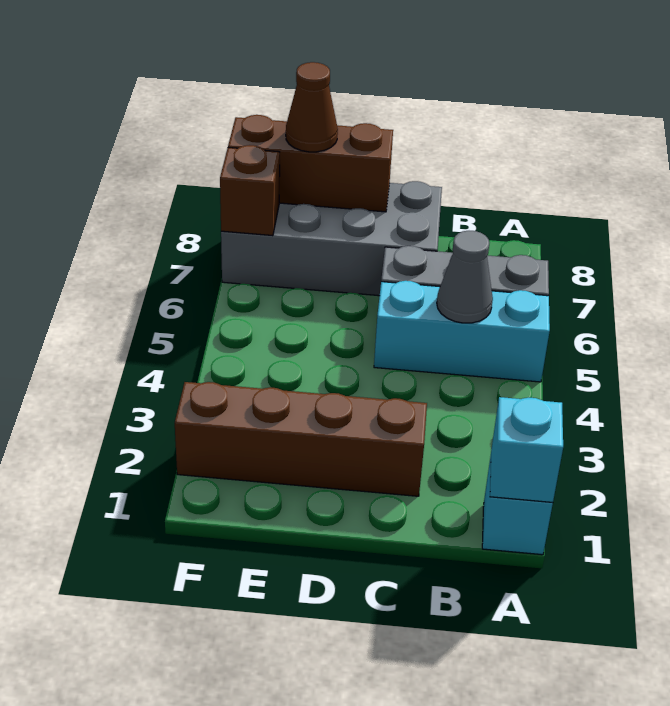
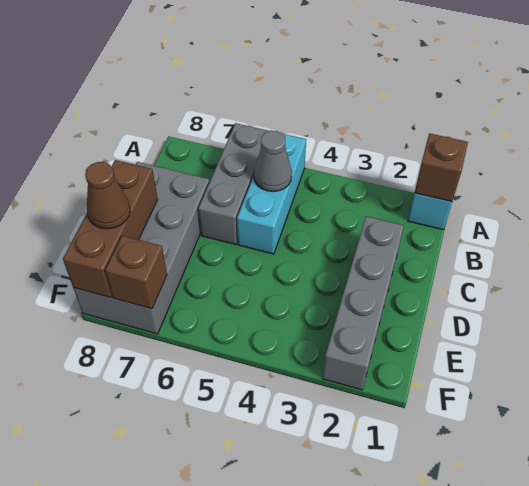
cyan 1x1 brick [490,397,563,502] -> brown 1x1 brick [414,133,468,202]
brown 1x4 brick [175,382,427,496] -> grey 1x4 brick [322,216,404,390]

